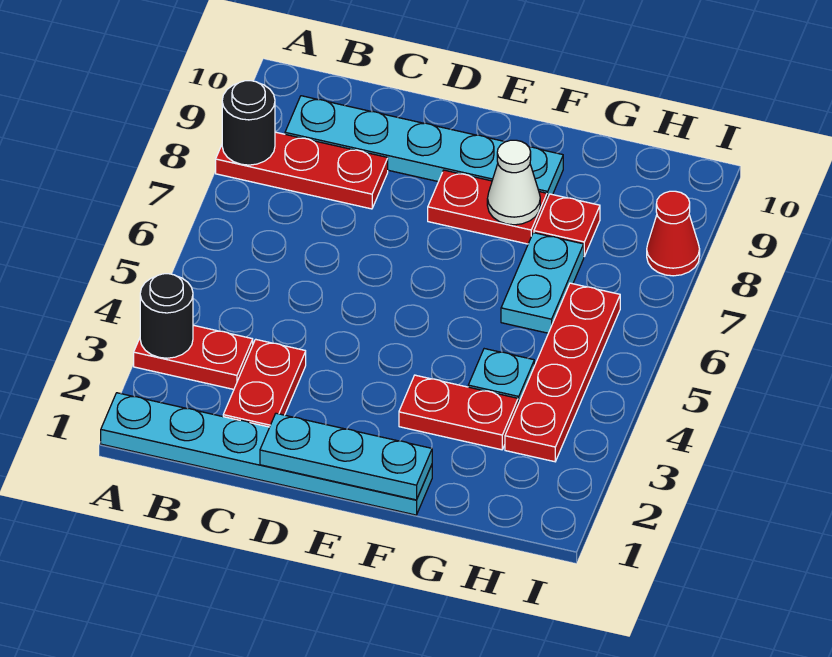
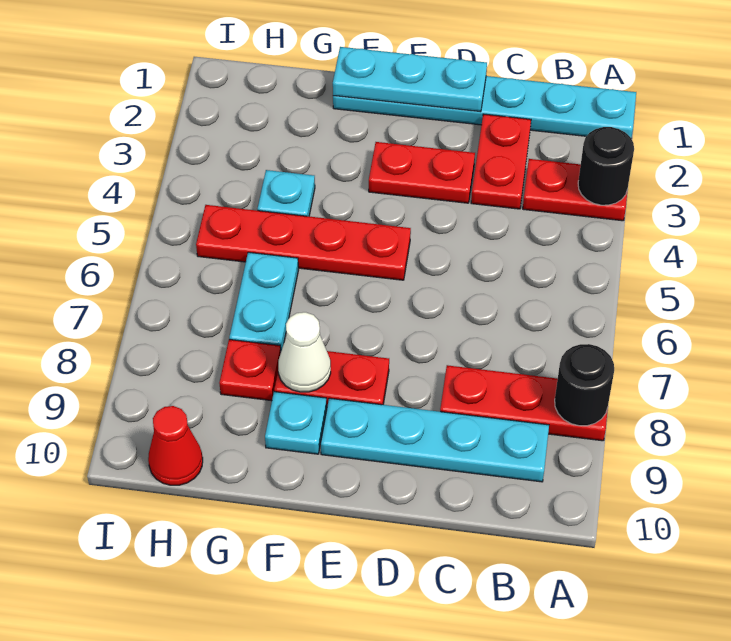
red 1x2 plate [399,375,518,450] -> red 1x2 plate moved to [369,142,475,203]
red 1x4 plate [505,283,620,462] -> red 1x4 plate turned to [196,205,411,280]
red 1x1 cone [647,191,700,276] -> red 1x1 cone moved to [148,406,203,485]

